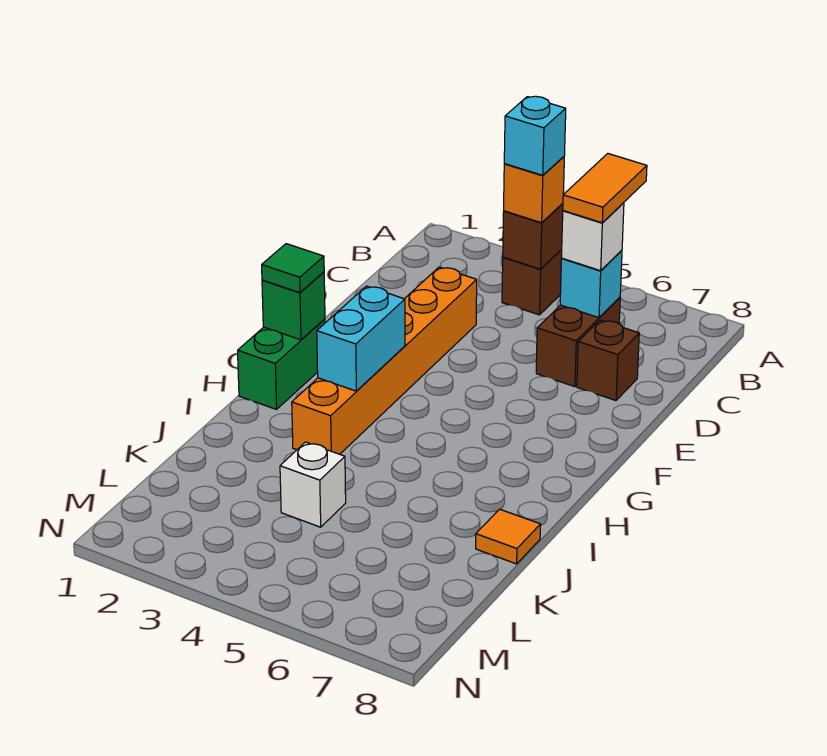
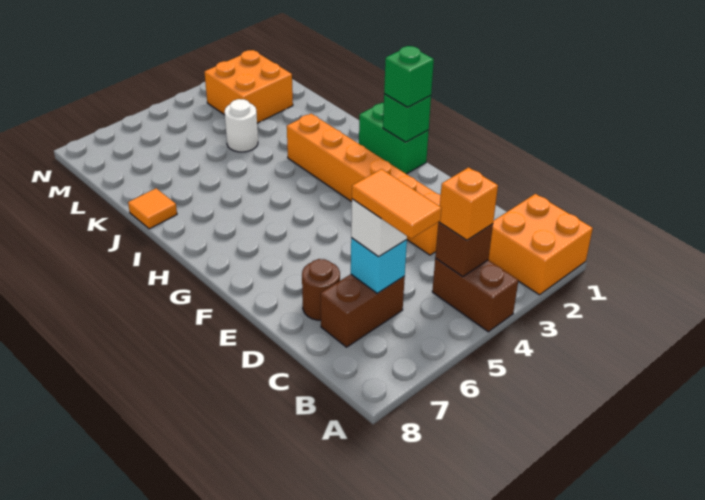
none -> orange 2x2 brick [488,194,593,295]
cyan 1x1 brick [504,96,566,175] -> none
brown 1x2 brick [536,297,620,387] -> brown 1x2 brick turned to [321,274,405,347]
brown 1x1 brick [577,320,639,401] -> brown 1x1 round brick [302,259,340,320]
green 1x1 tile [262,244,324,293] -> green 1x1 brick [384,46,434,107]
cyan 1x2 brick [317,286,405,391] -> none
white 1x1 brick [280,442,346,527] -> white 1x1 round brick [225,99,258,152]
none -> orange 2x2 brick [205,50,293,123]

